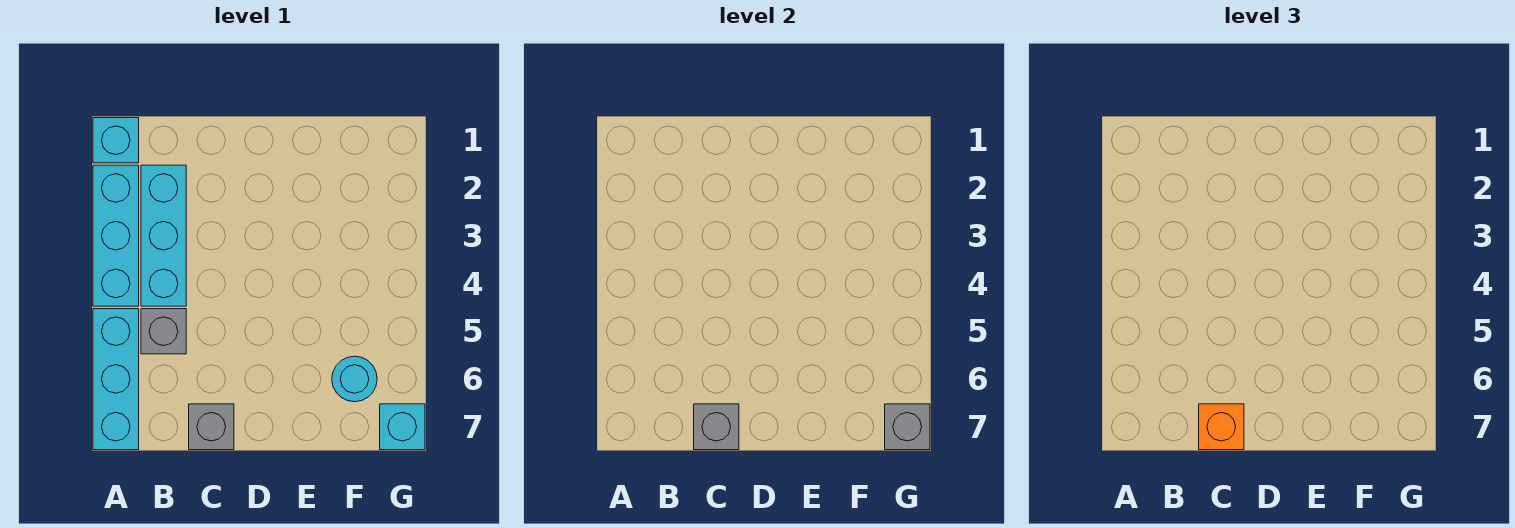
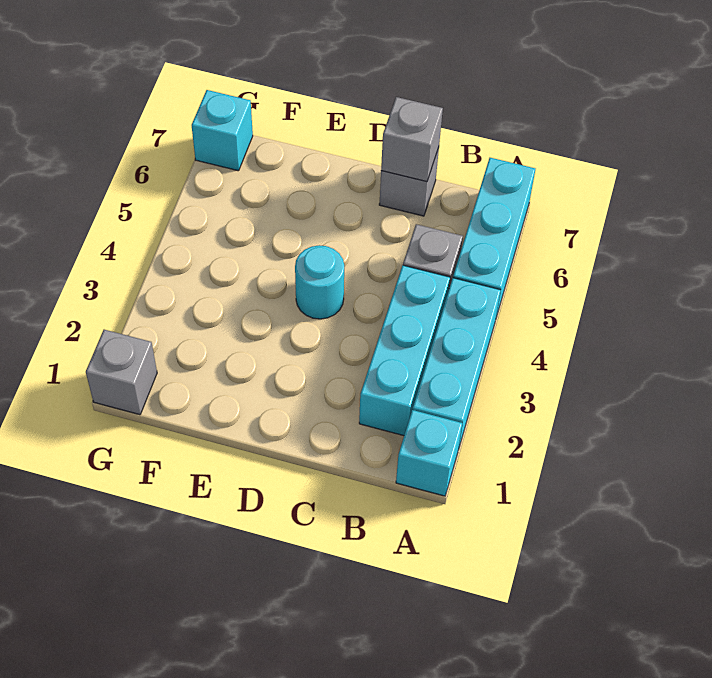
orange 1x1 brick [1199,404,1244,450] -> none
cyan 1x1 round brick [332,356,377,402] -> cyan 1x1 round brick moved to [295,245,344,319]
grey 1x1 brick [885,404,930,450] -> grey 1x1 brick moved to [86,330,157,415]

